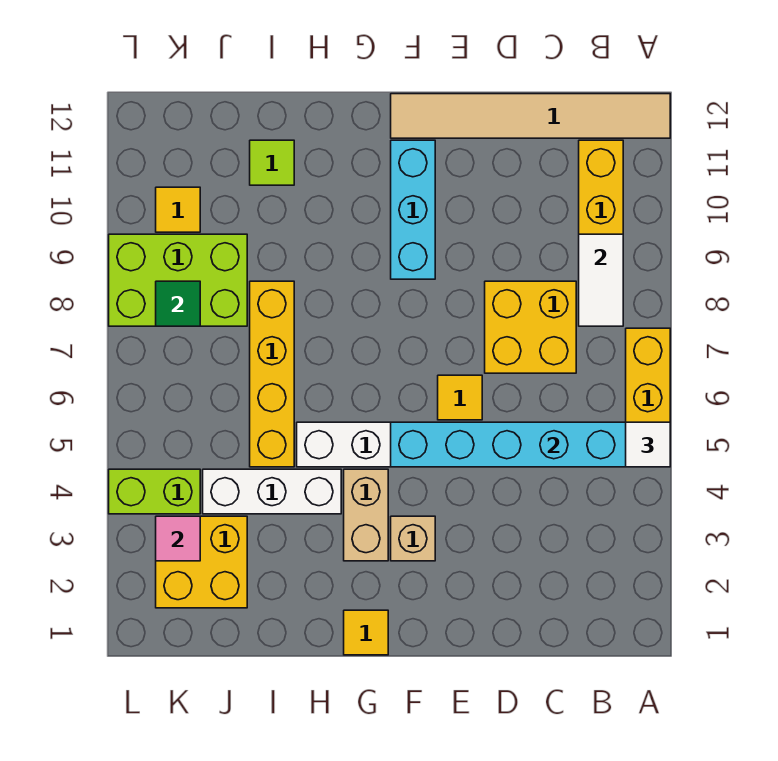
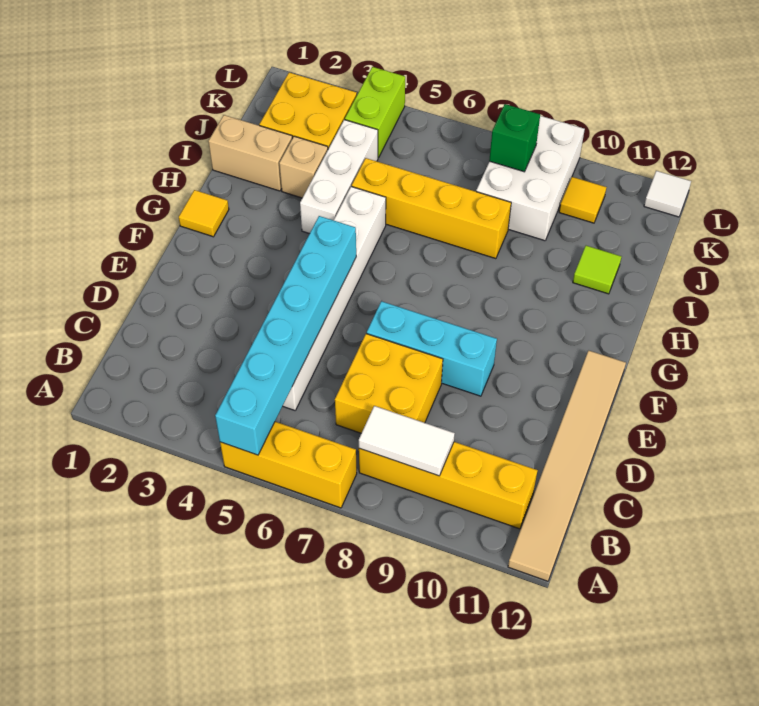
white 1x1 tile [626,422,670,467] -> white 1x1 tile moved to [644,171,691,217]
yellow 1x1 tile [438,375,482,420] -> none
tan 1x1 brick [391,516,435,561] -> tan 1x1 brick moved to [279,136,328,198]
cyan 1x3 brick [391,140,435,279] -> cyan 1x3 brick moved to [367,301,497,396]
tan 1x2 brick [344,469,388,561] -> tan 1x2 brick moved to [208,115,292,191]
lime 2x3 brick [109,234,247,326] -> white 2x3 brick [476,116,585,241]
pink 1x1 tile [156,516,200,561] -> none
green 1x1 tile [156,281,200,326] -> green 1x1 brick [489,104,540,172]

